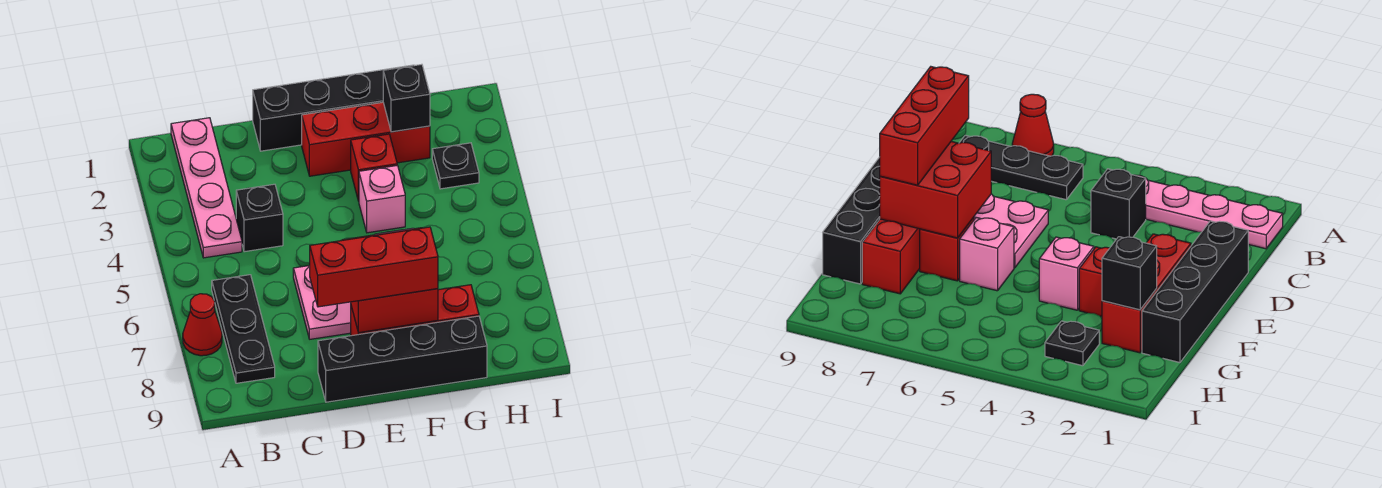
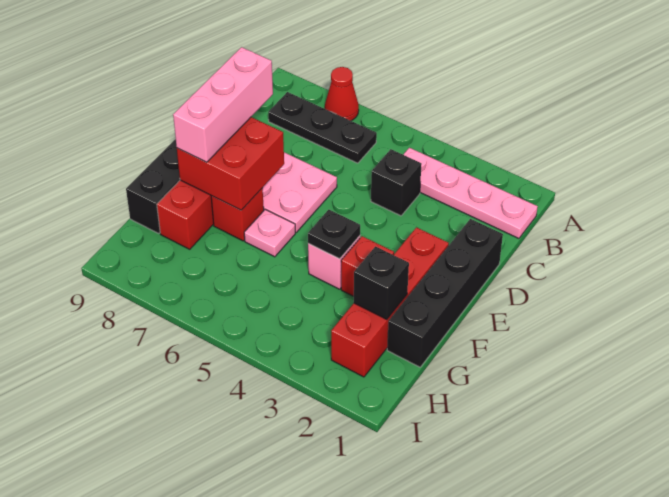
red 1x3 brick [310,227,438,307] -> pink 1x3 brick [173,47,273,162]
red 1x3 brick [302,102,430,176] -> red 1x4 brick [331,227,449,377]
pink 1x1 brick [960,217,1014,291] -> pink 1x1 plate [244,209,295,257]
black 1x1 plate [432,143,479,189] -> black 1x1 plate moved to [308,210,360,259]

